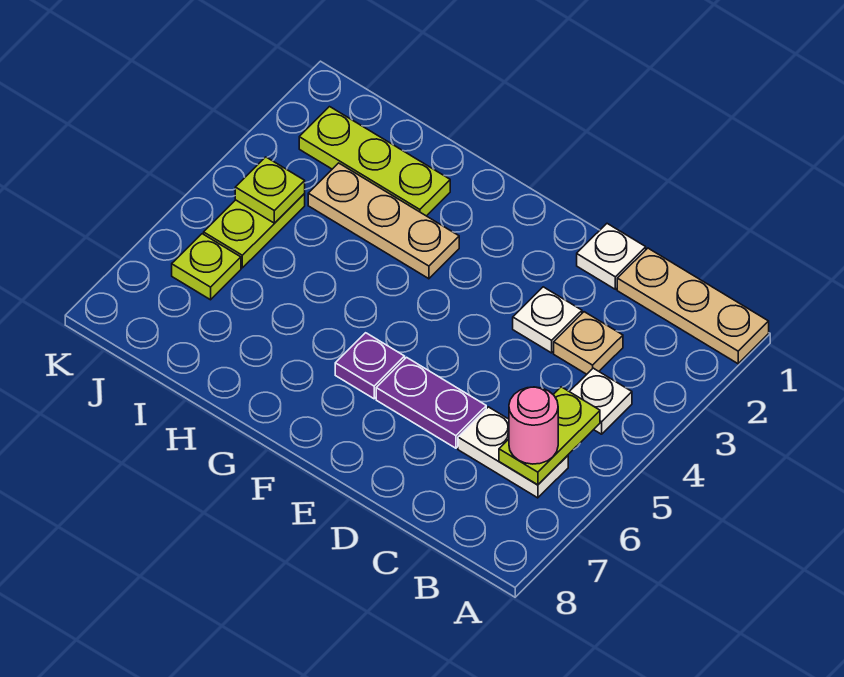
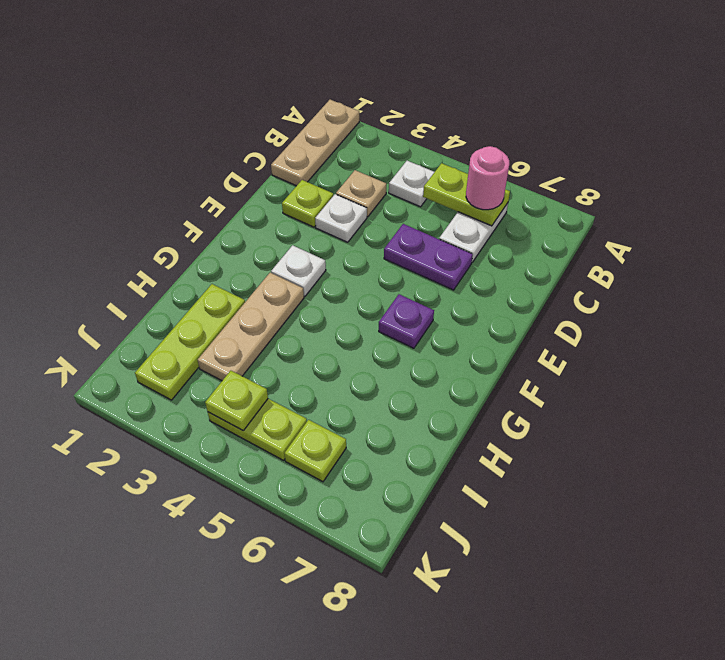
white 1x1 plate [577,224,646,289] -> white 1x1 plate moved to [271,245,326,296]
none -> lime 1x1 plate [282,180,333,227]
purple 1x2 plate [376,357,486,448] -> purple 1x2 plate turned to [384,224,473,290]

